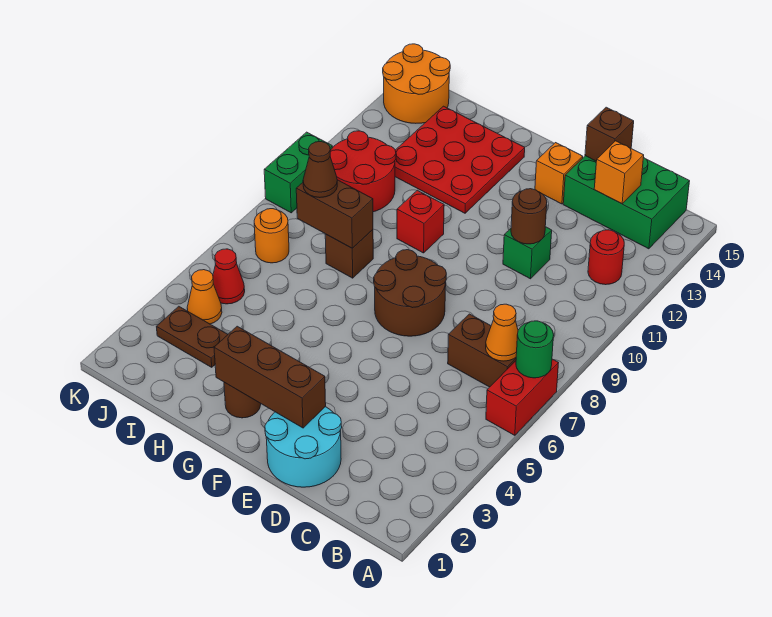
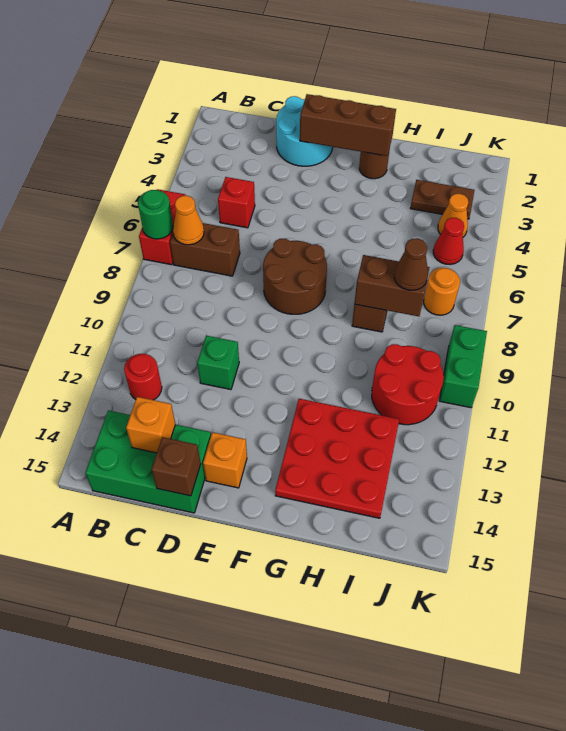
brown 1x1 round brick [511,189,547,244] -> none
red 1x1 brick [397,190,444,253] -> red 1x1 brick moved to [218,177,255,228]
orange 2x2 round brick [383,44,450,123] -> none

